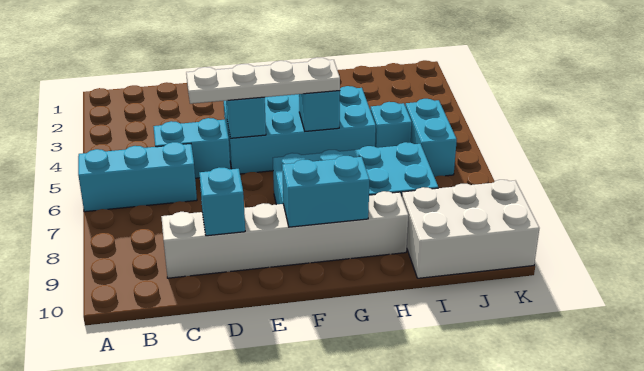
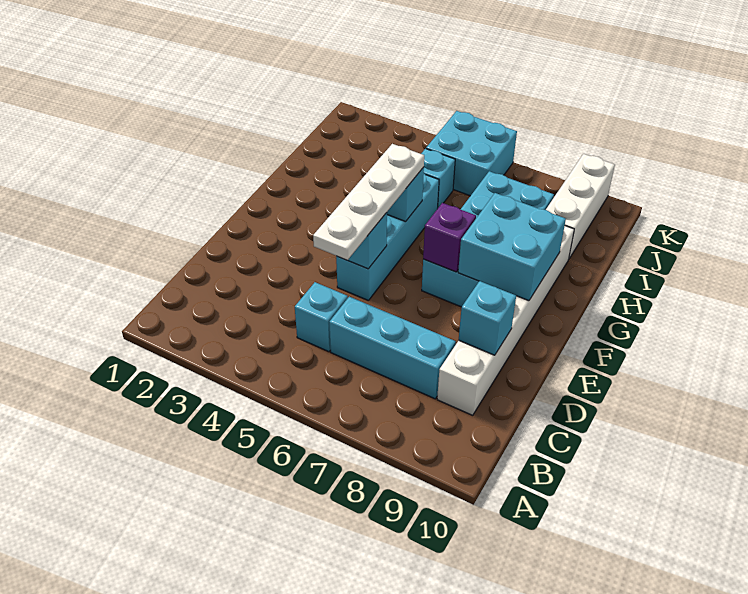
cyan 1x3 brick [78,142,197,212] -> cyan 1x3 brick turned to [329,297,456,399]
cyan 1x2 brick [153,118,230,178] -> cyan 1x1 brick [295,282,348,352]
cyan 2x4 brick [224,86,376,174] -> cyan 1x4 brick [336,174,439,301]
none -> purple 1x1 brick [423,203,476,272]
cyan 1x2 brick [282,156,369,227] -> cyan 2x2 brick [458,193,566,301]
white 2x3 brick [402,180,539,278] -> white 1x3 brick [546,154,615,259]
cyan 1x2 brick [406,99,457,177] -> cyan 2x2 brick [426,111,517,196]

